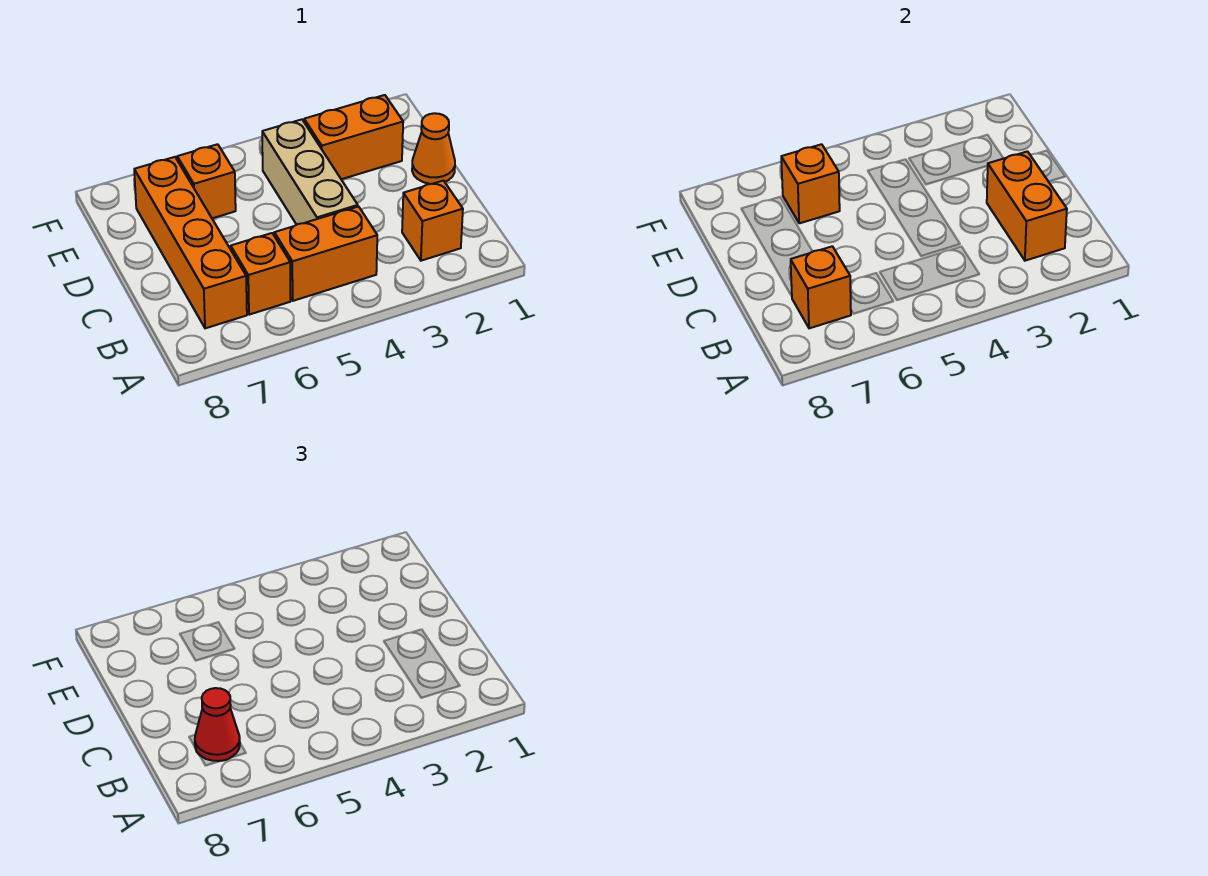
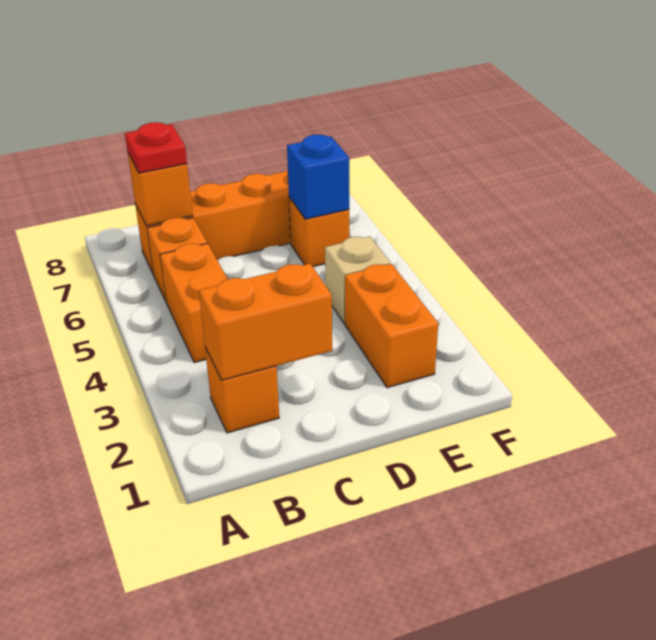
red 1x1 cone [195,688,240,761] -> red 1x1 plate [125,122,187,173]
tan 1x3 brick [262,119,358,225] -> tan 1x1 brick [325,237,390,324]
orange 1x1 cone [412,113,455,184] -> none
orange 1x1 brick [781,144,840,223] -> blue 1x1 brick [287,135,349,219]

